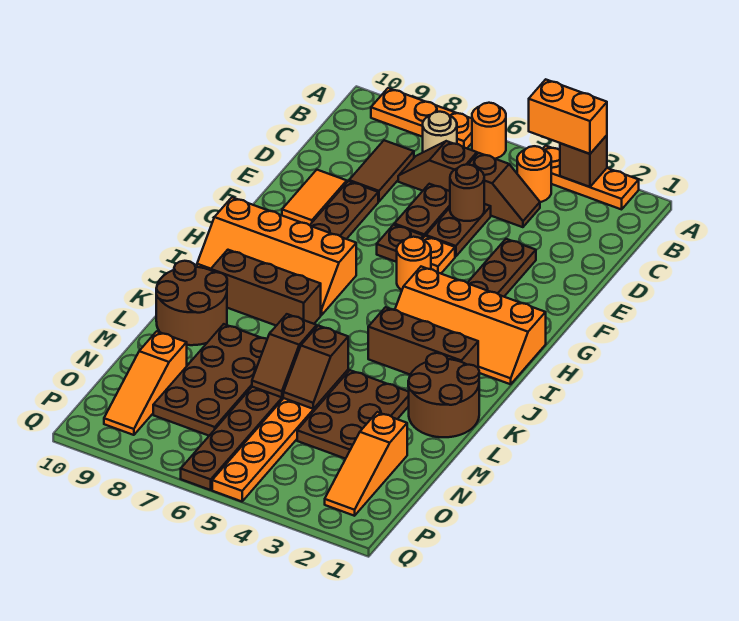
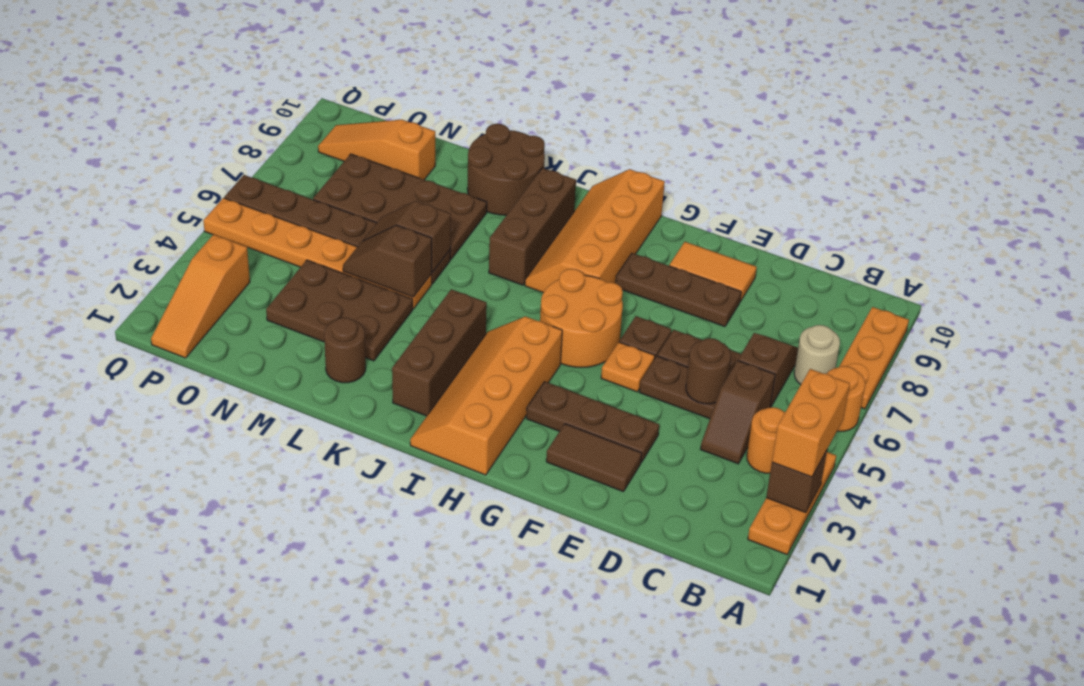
brown 1x2 tile [349,140,414,202] -> brown 1x2 tile moved to [546,424,642,492]
orange 1x1 round brick [397,237,431,290] -> orange 2x2 round brick [540,269,623,367]
brown 2x2 round brick [408,353,479,437] -> brown 1x1 round brick [324,318,366,383]
orange 1x3 slope [325,412,407,516] -> orange 1x3 slope turned to [151,235,250,358]

